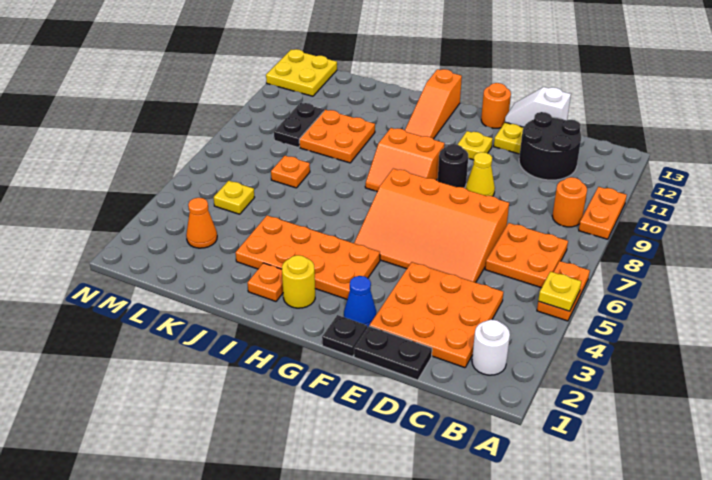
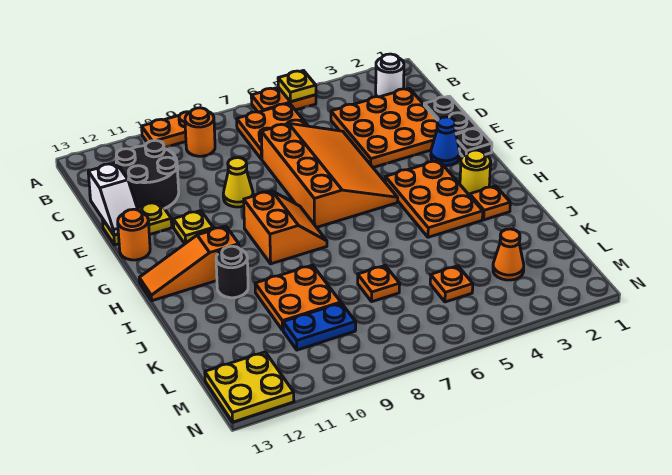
black 1x1 round brick [438,144,468,188] -> black 1x1 round brick moved to [216,246,248,298]
orange 2x4 plate [235,215,380,299] -> orange 2x3 plate [385,160,483,237]
orange 1x3 slope [405,69,462,139] -> orange 1x3 slope turned to [139,226,239,301]
yellow 1x1 plate [214,181,255,214] -> orange 1x1 plate [430,266,473,302]
black 1x2 plate [274,103,324,147] -> blue 1x2 plate [283,303,356,350]

